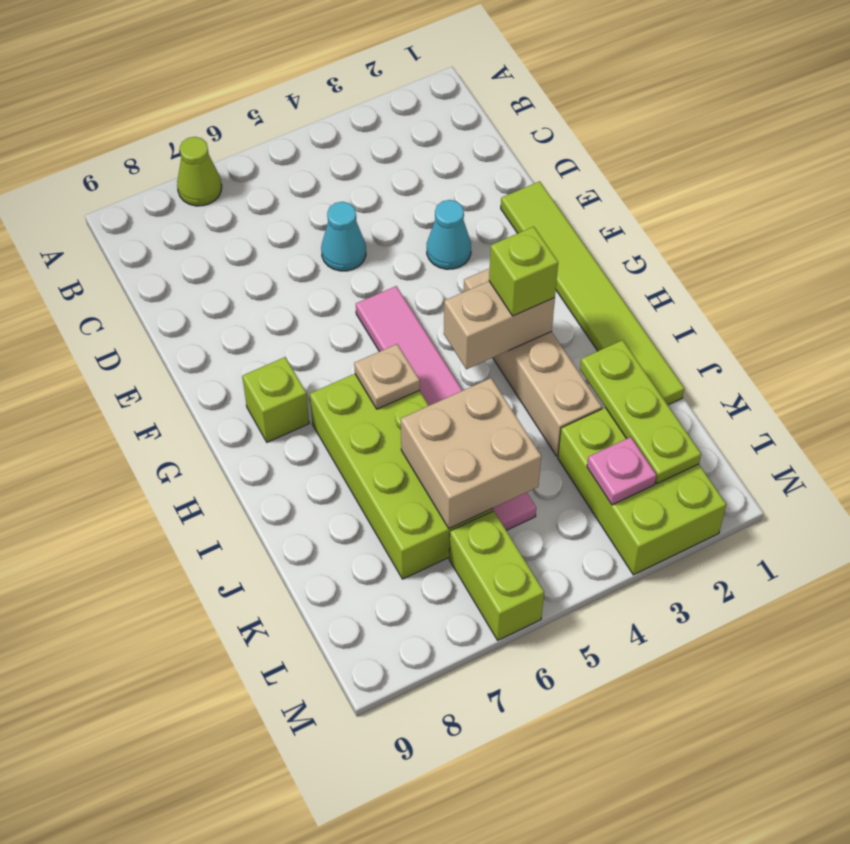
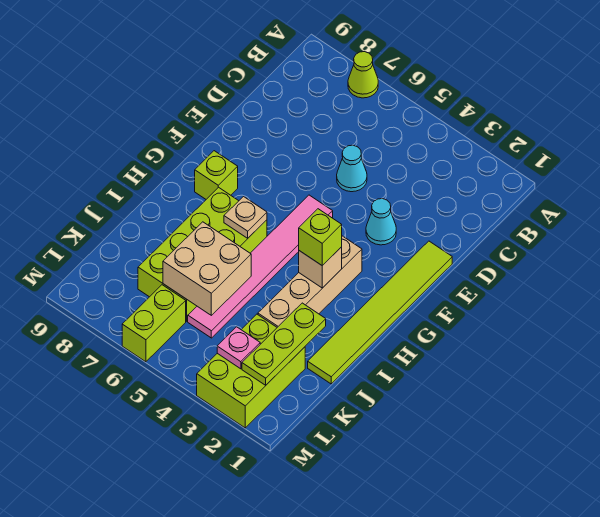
tan 1x2 brick [444,281,555,369] -> tan 1x1 brick [299,247,342,288]

